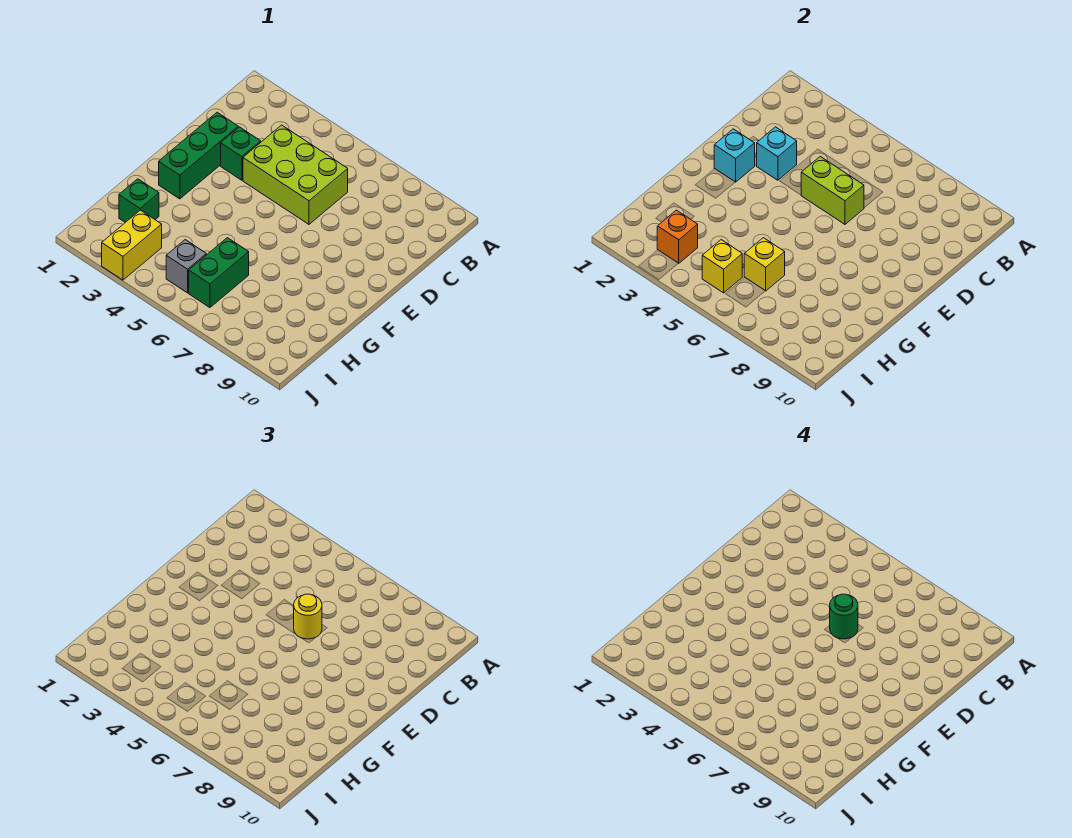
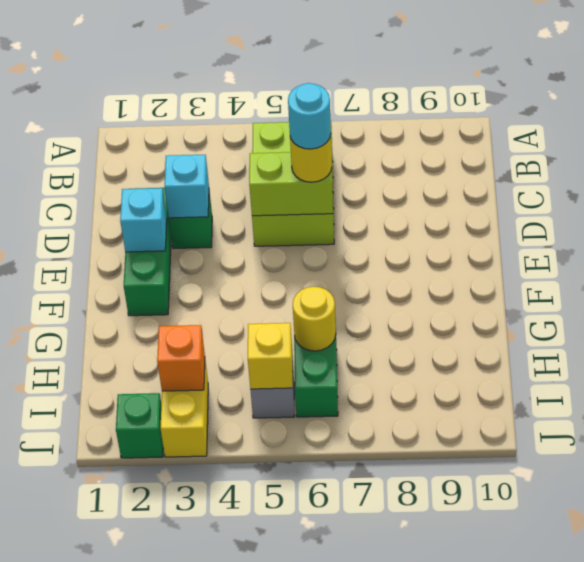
lime 2x3 brick [243,125,348,224] -> lime 2x3 brick turned to [252,122,334,246]
green 1x1 round brick [830,594,858,639] -> cyan 1x1 round brick [288,83,331,149]
green 1x1 brick [119,179,159,222] -> green 1x1 brick moved to [116,393,163,458]
yellow 1x1 brick [744,238,785,291] -> yellow 1x1 round brick [293,287,336,351]

